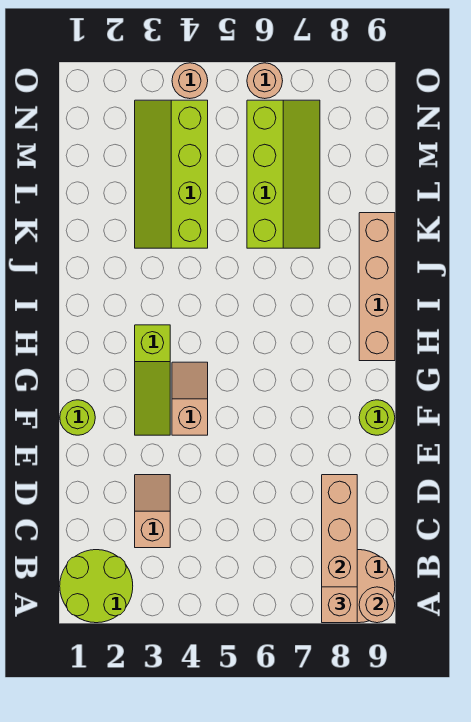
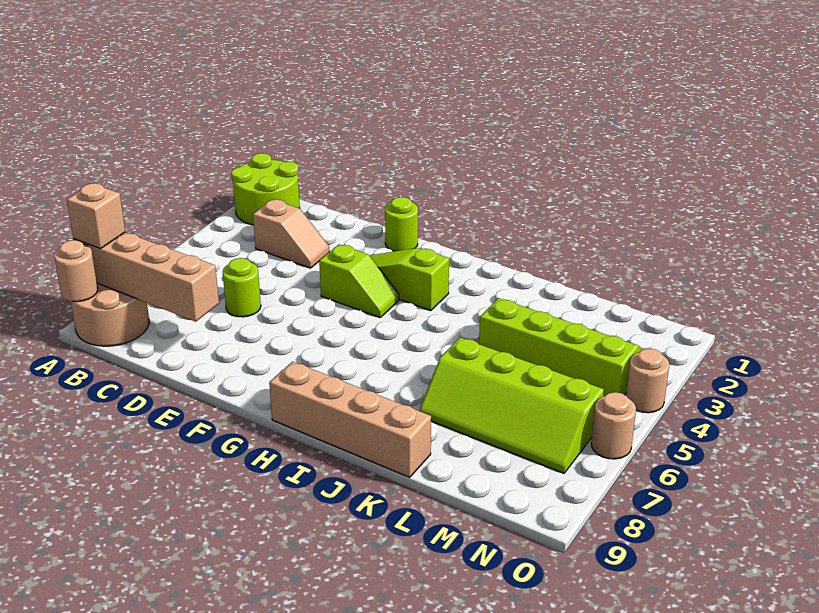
tan 1x2 slope [172,362,208,435] -> lime 1x2 slope [319,245,399,318]
lime 1x1 round brick [359,400,395,435] -> lime 1x1 round brick moved to [223,258,261,317]

